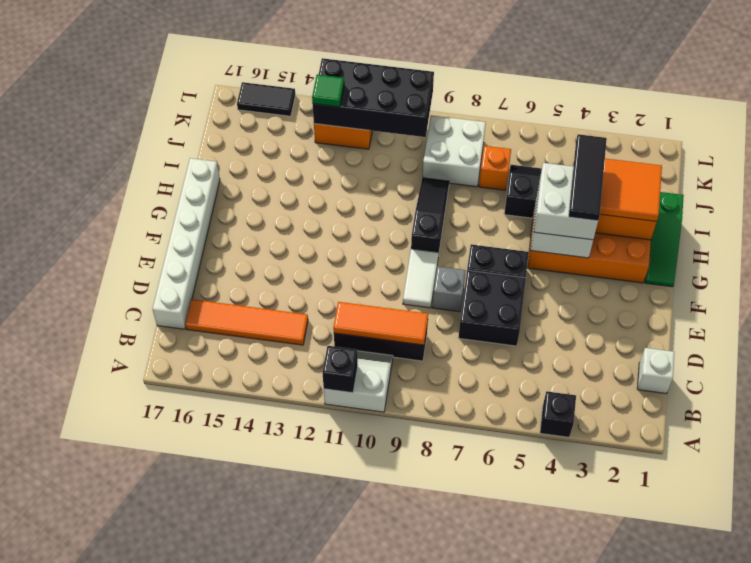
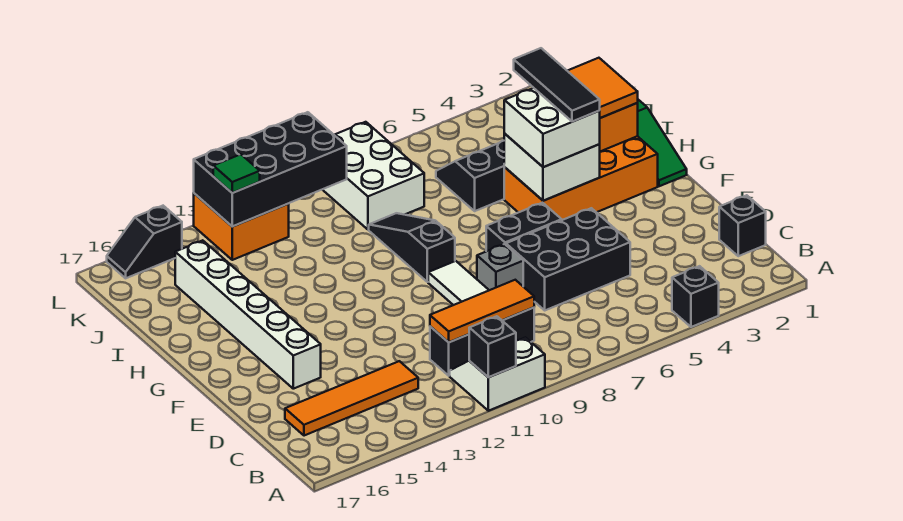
white 1x1 brick [637,348,674,393] -> black 1x1 brick [719,195,766,256]
white 1x6 brick [153,158,220,329] -> white 1x6 brick moved to [175,240,321,389]
black 2x2 brick [458,270,526,346] -> black 2x3 brick [506,208,630,310]
orange 1x1 brick [479,146,511,190] -> none
white 2x2 brick [423,115,486,187] -> white 2x3 brick [322,122,424,230]
black 1x2 tile [237,82,295,116] -> black 1x2 slope [107,206,182,278]

